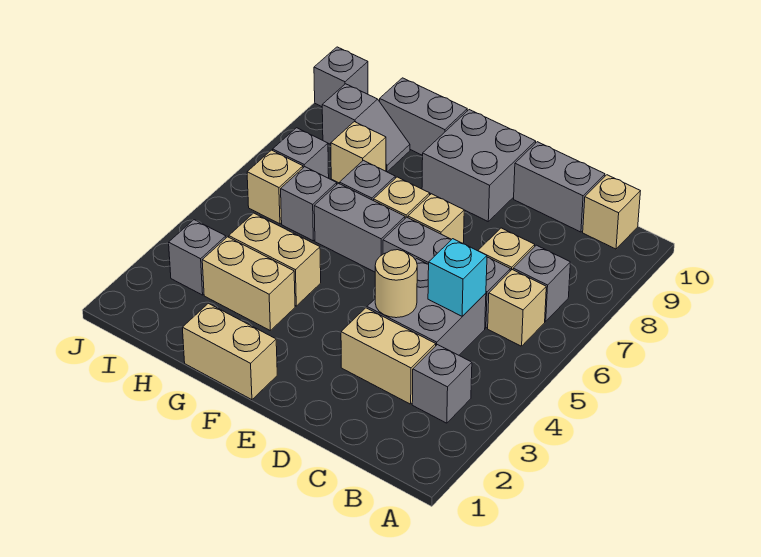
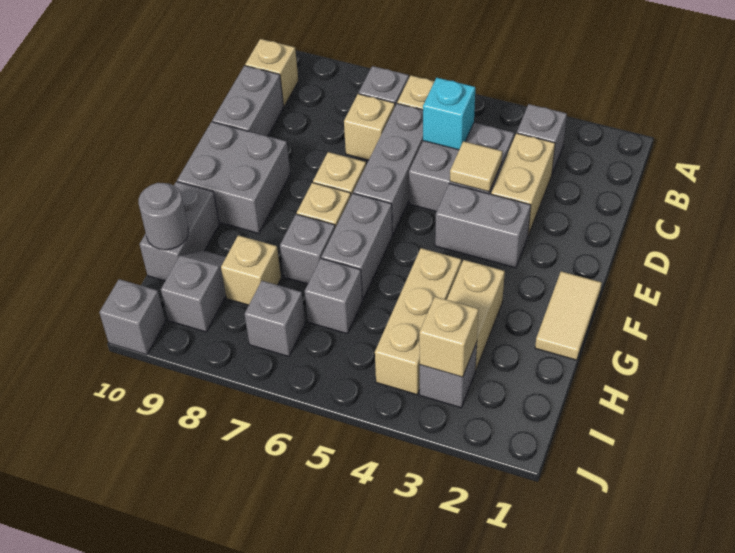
tan 1x1 round brick [375,250,417,318] -> tan 1x1 tile [450,141,502,192]
none -> grey 1x2 brick [435,184,531,268]
tan 1x2 brick [182,303,277,400] -> tan 1x2 tile [535,271,602,360]
tan 1x2 brick [229,213,321,306] -> tan 1x3 brick [374,248,461,395]
none -> grey 1x1 round brick [139,183,189,250]
tan 1x1 brick [247,150,303,224] -> tan 1x1 brick moved to [419,297,479,377]

